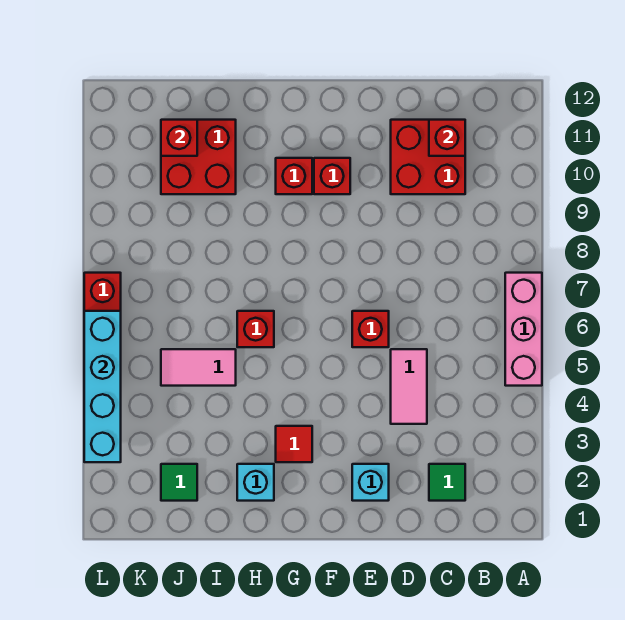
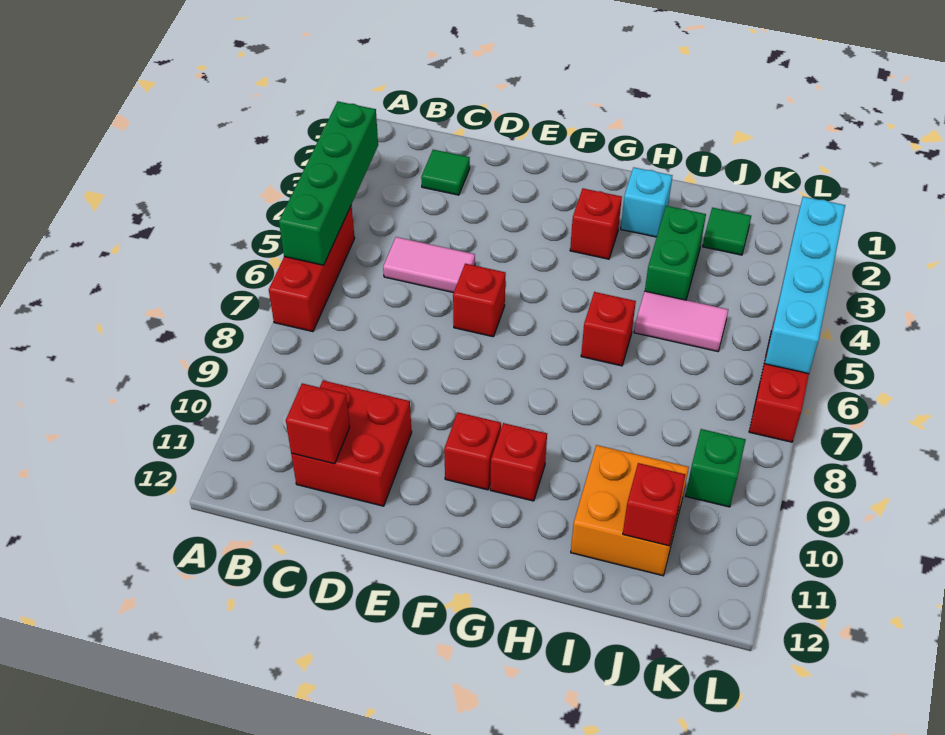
none -> green 1x4 brick [279,101,378,265]
pink 1x3 brick [505,273,542,386] -> red 1x3 brick [269,205,355,332]
pink 1x2 tile [391,349,427,424] -> pink 1x2 tile turned to [383,237,475,293]
cyan 1x1 brick [352,464,389,501] -> none
red 1x1 tile [276,426,312,462] -> red 1x1 brick [570,188,622,259]
none -> green 1x2 brick [645,206,706,300]
red 2x2 brick [161,120,236,194] -> orange 2x2 brick [571,445,689,576]
none -> green 1x1 brick [686,429,746,507]

